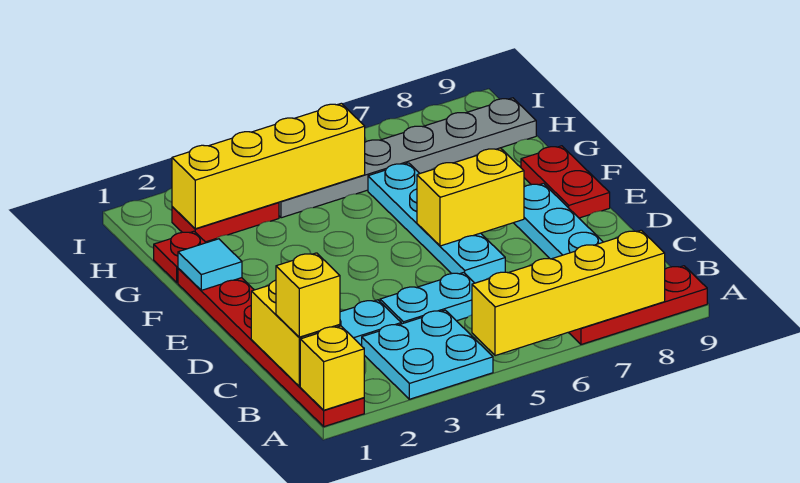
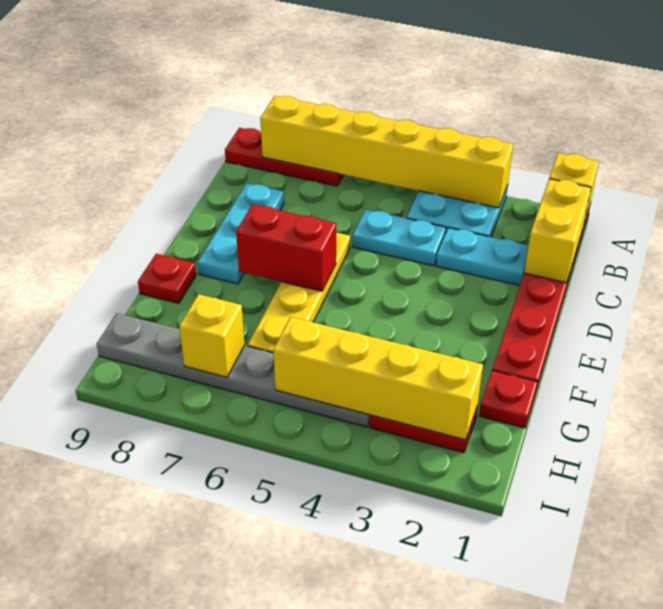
yellow 1x4 brick [472,230,665,356] -> yellow 1x6 brick [260,96,513,208]
yellow 1x1 brick [276,253,340,337] -> yellow 1x1 brick moved to [179,294,245,377]
cyan 1x4 plate [368,163,505,283] -> yellow 1x4 plate [248,233,350,353]
yellow 1x2 brick [417,148,524,246] -> red 1x2 brick [236,204,336,291]
red 1x2 plate [521,146,610,218] -> red 1x1 plate [138,254,196,303]
cyan 1x1 tile [178,239,242,290] -> none

